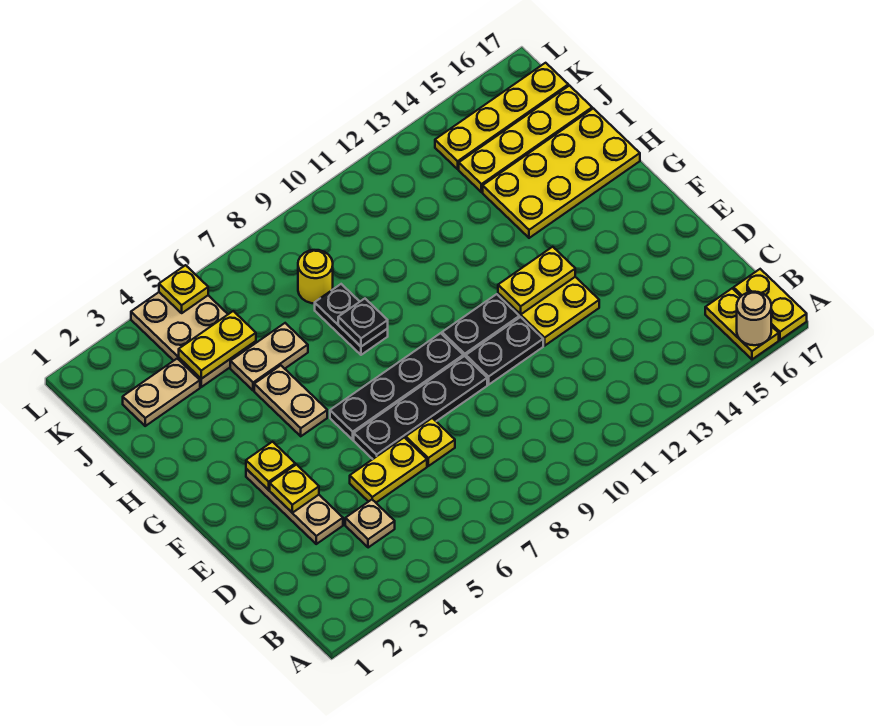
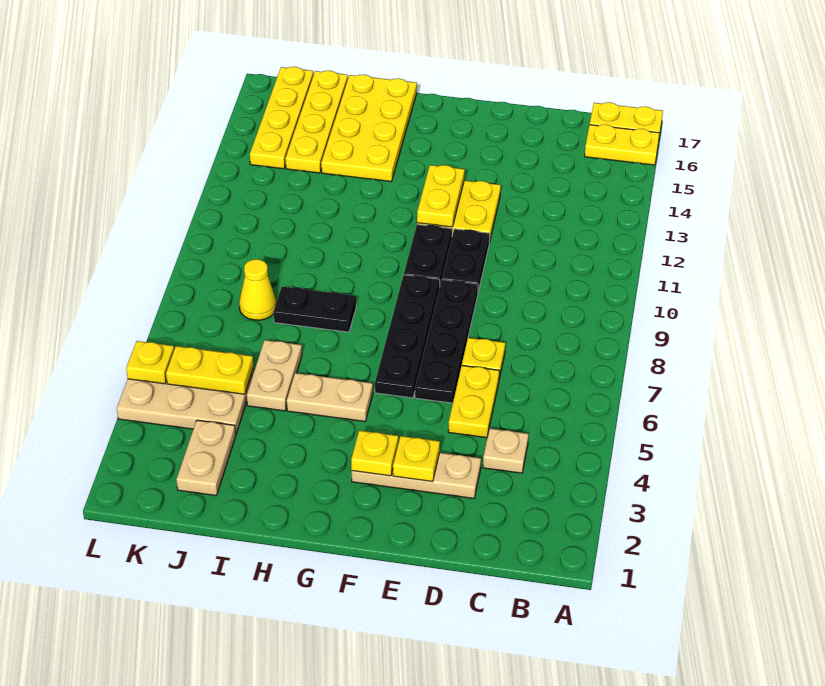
tan 1x1 round brick [737,292,771,345] -> none
black 1x1 plate [338,299,388,347] -> none
yellow 1x2 plate [179,311,256,379] -> yellow 1x2 plate turned to [166,346,253,394]
yellow 1x1 round brick [298,250,333,303] -> yellow 1x1 cone [239,259,276,320]

